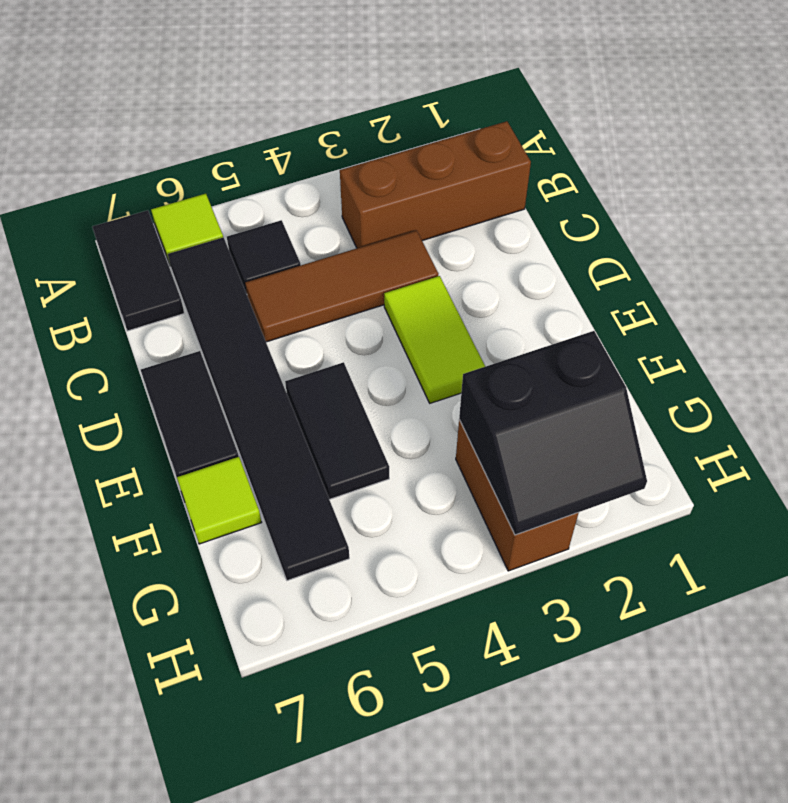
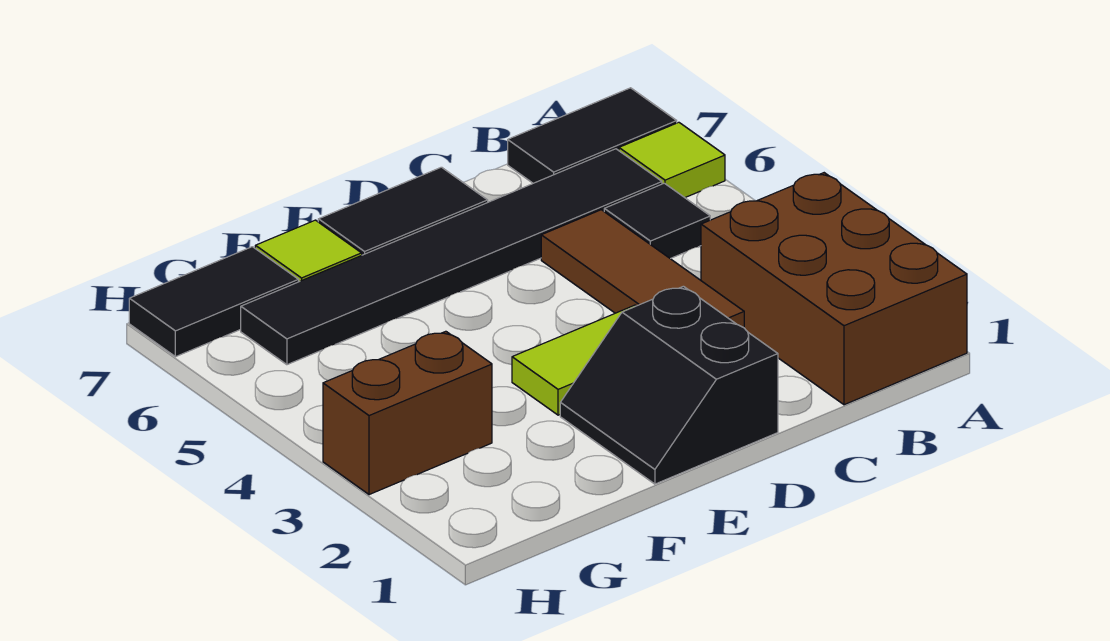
brown 1x3 brick [340,121,531,248] -> brown 2x3 brick [701,173,967,405]
black 1x2 tile [285,362,389,499] -> black 1x2 tile moved to [129,247,299,357]
black 2x2 slope [459,331,647,535] -> black 2x2 slope moved to [560,286,778,484]

